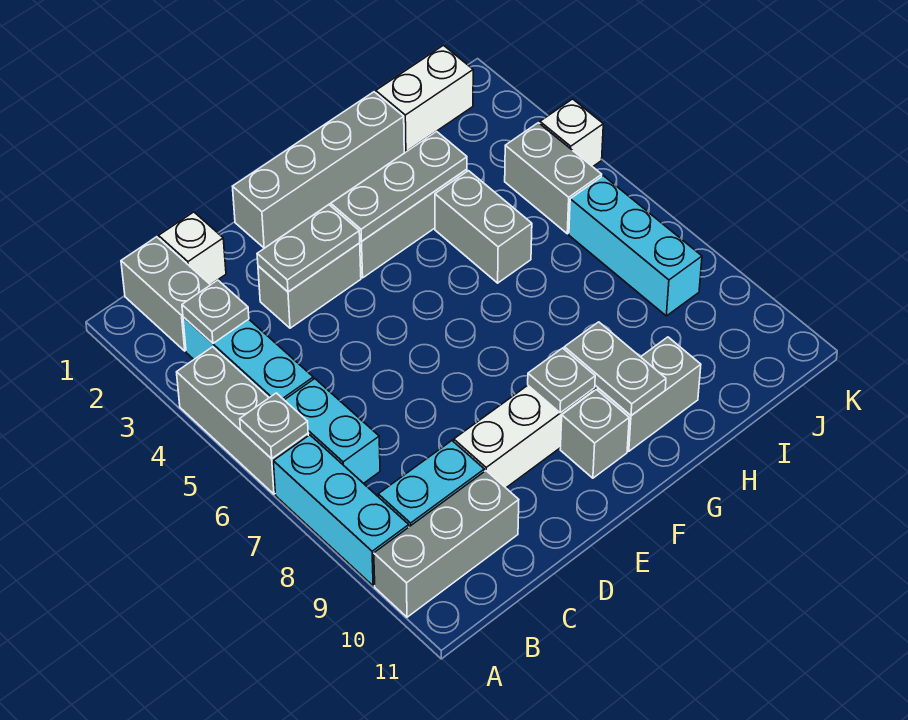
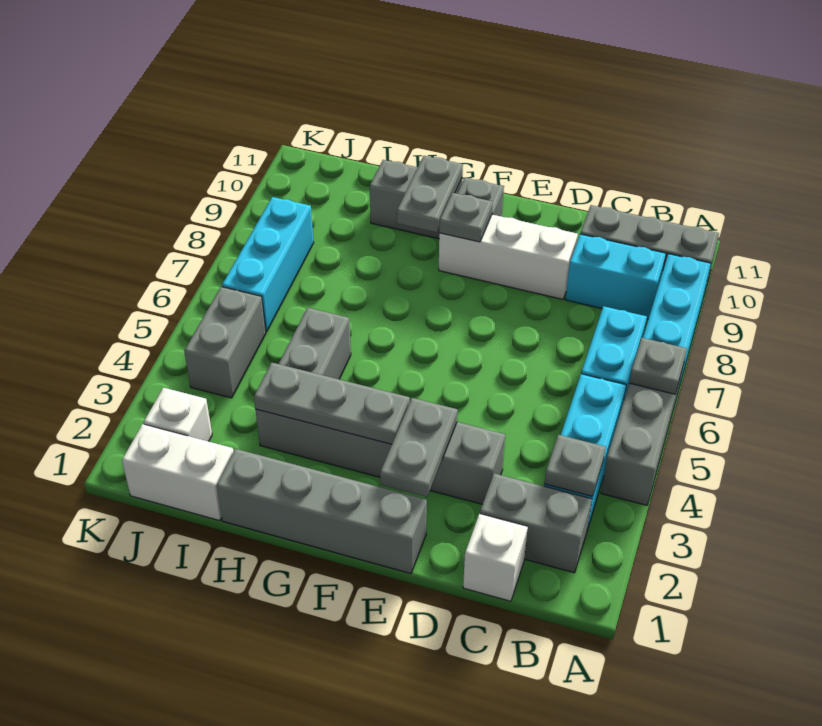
grey 1x2 brick [121,237,210,351] -> grey 1x2 brick turned to [480,473,592,573]
grey 1x2 plate [257,205,360,292] -> grey 1x2 plate turned to [380,398,458,497]
white 1x1 brick [540,99,603,167] -> white 1x1 brick moved to [144,388,212,442]

